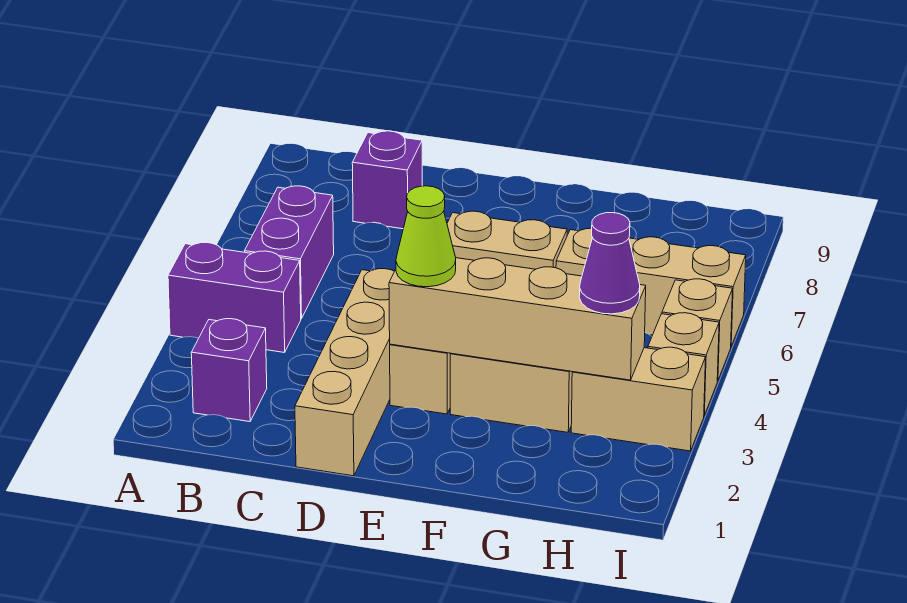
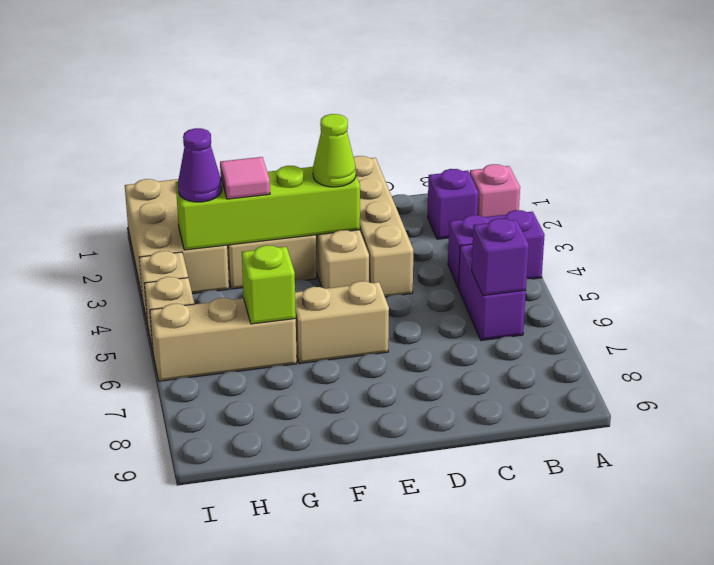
none -> pink 1x1 brick [470,164,520,217]
purple 1x1 brick [352,131,422,229] -> purple 1x1 brick moved to [472,219,529,295]
tan 1x4 brick [389,258,646,380] -> lime 1x4 brick [176,166,360,250]
none -> pink 1x1 tile [220,157,270,199]
none -> lime 1x1 brick [242,245,296,324]
tan 1x2 brick [571,347,706,451] -> tan 2x3 brick [125,179,229,295]

